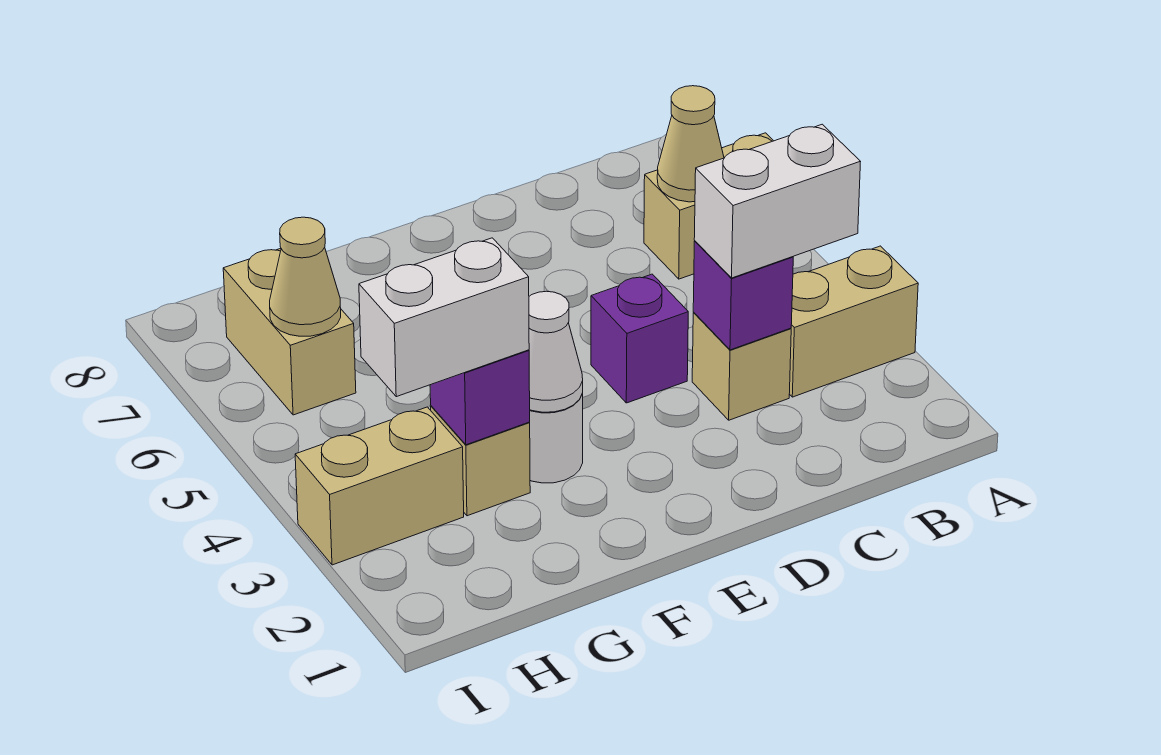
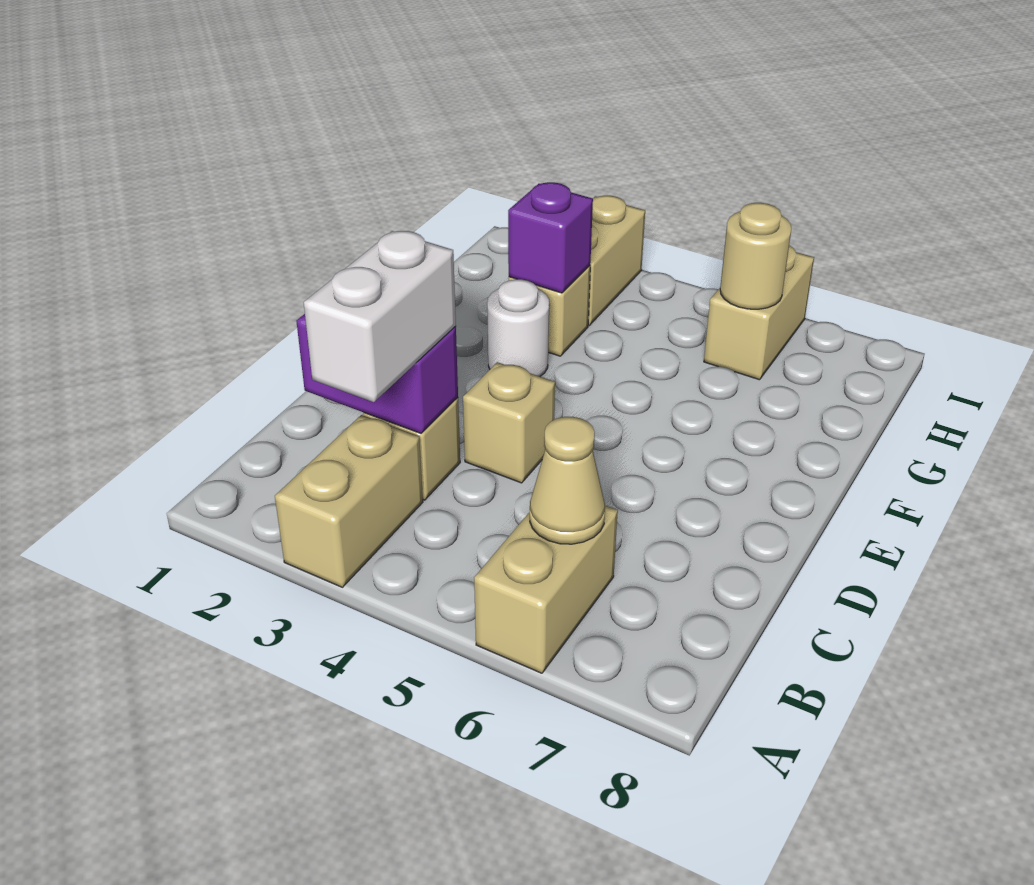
purple 1x1 brick [693,241,793,350] -> purple 1x2 brick [296,314,458,433]
purple 1x1 brick [591,274,688,403] -> tan 1x1 brick [463,362,555,483]
white 1x1 cone [529,291,583,412] -> none
white 1x2 brick [359,238,529,397] -> none
tan 1x2 brick [223,248,356,415] -> tan 1x2 brick turned to [704,245,814,380]
tan 1x1 cone [270,217,341,336] -> tan 1x1 round brick [720,203,791,309]

